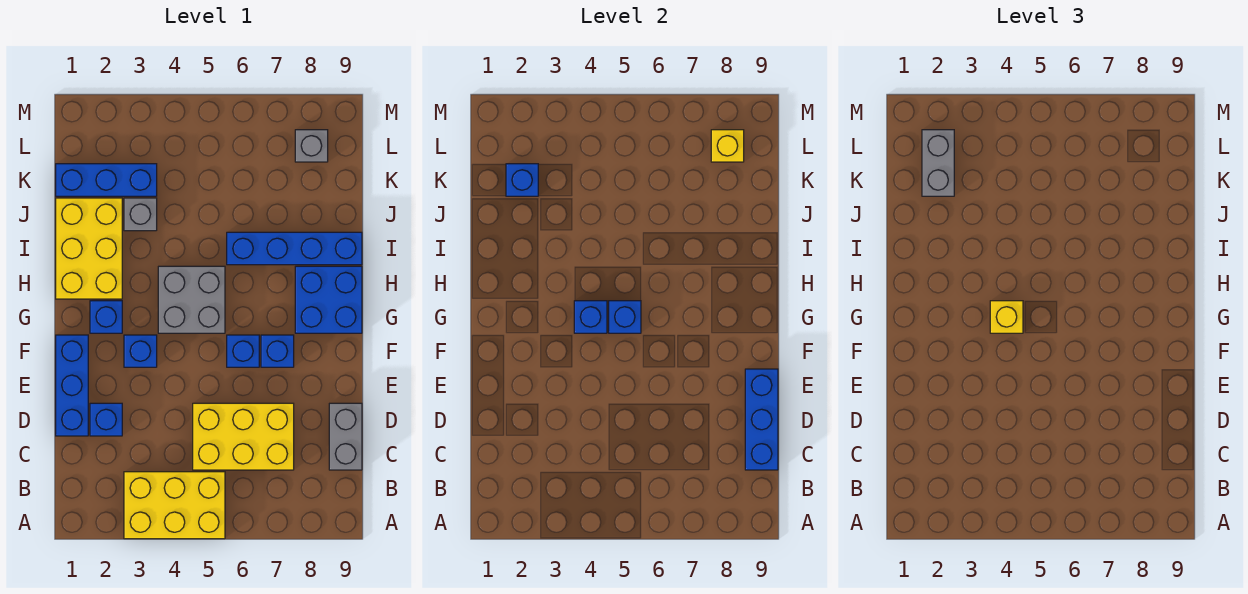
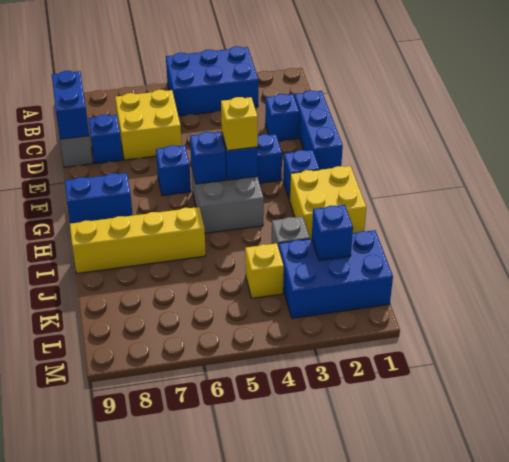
yellow 2x3 brick [124,472,225,539] -> blue 2x3 brick [166,46,258,116]
yellow 2x3 brick [193,403,294,470] -> yellow 2x2 brick [115,90,182,160]
blue 1x3 brick [745,369,778,470] -> blue 1x2 brick [52,71,89,139]
blue 1x1 brick [261,335,294,367] -> blue 1x1 brick moved to [88,115,123,164]
blue 2x2 brick [295,266,362,333] -> blue 1x2 brick [65,173,133,224]
yellow 2x3 brick [56,198,122,299] -> yellow 2x2 brick [290,166,366,239]
blue 1x4 brick [227,232,362,265] -> yellow 1x4 brick [70,207,206,273]
blue 1x3 brick [56,164,157,196] -> blue 2x3 brick [279,230,393,318]
grey 1x2 brick [922,130,954,196] -> none
grey 1x1 brick [295,130,328,162] -> none
yellow 1x1 brick [711,130,744,162] -> yellow 1x1 brick moved to [245,243,284,298]

